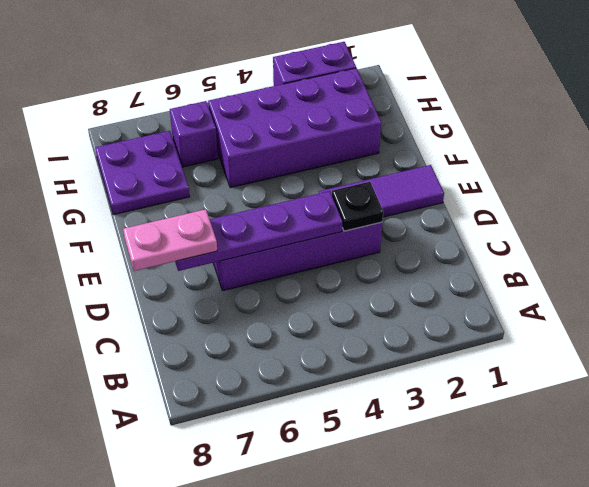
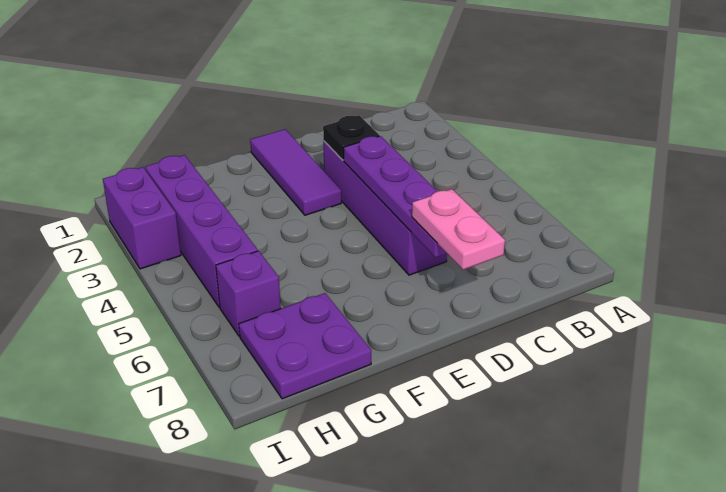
purple 2x4 brick [208,68,381,188] -> purple 1x4 brick [145,155,258,308]

